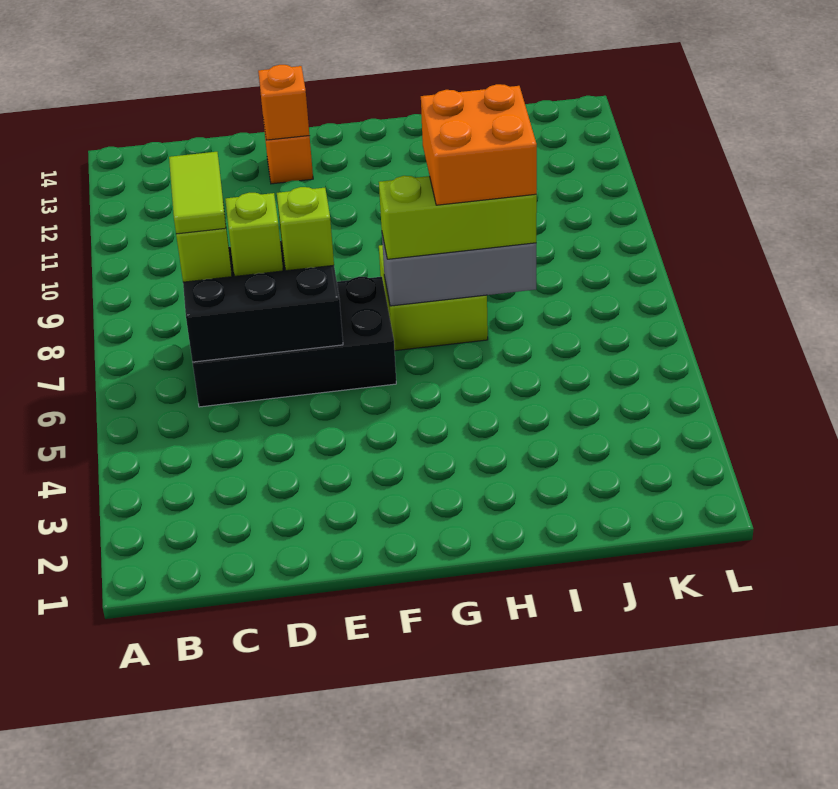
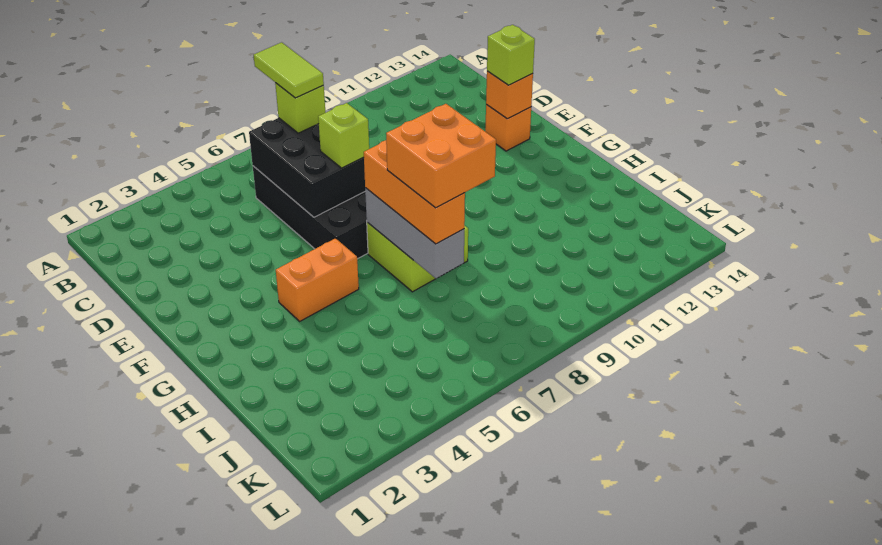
lime 1x2 tile [169,152,226,234] -> lime 1x2 tile turned to [254,42,324,98]
lime 1x1 brick [225,193,283,276] -> lime 1x1 brick moved to [487,25,535,85]
none -> orange 1x2 brick [276,238,359,321]
lime 1x3 brick [379,176,537,259] -> orange 1x3 brick [364,140,465,244]

